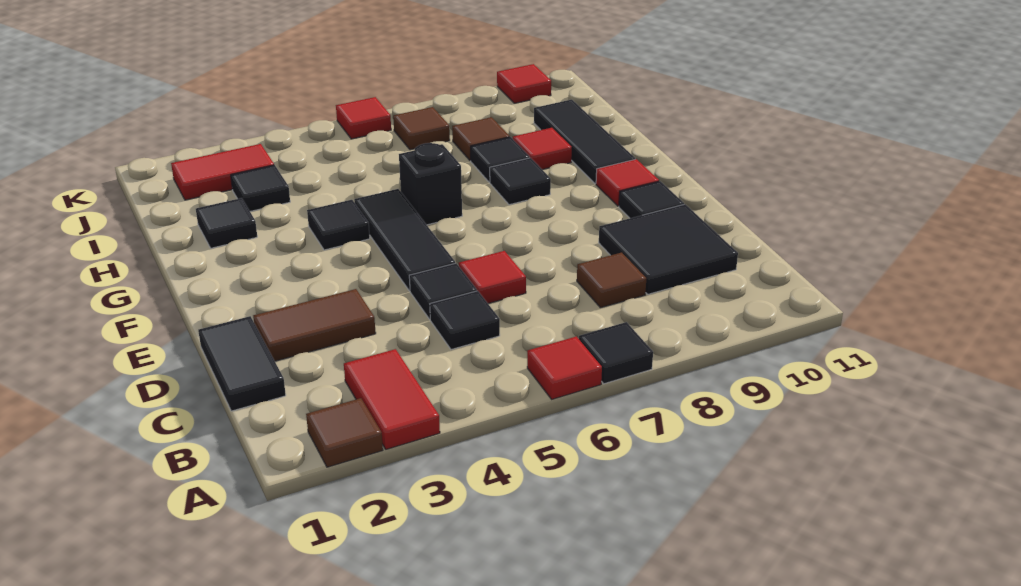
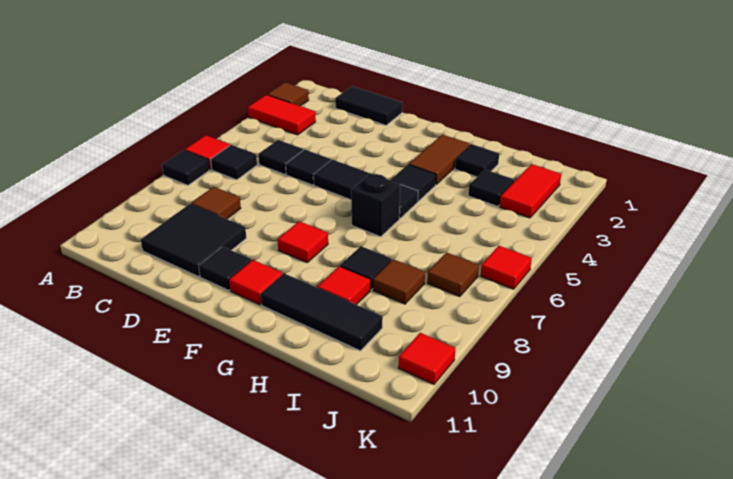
brown 1x2 tile [253,289,376,361] -> brown 1x2 tile moved to [409,134,470,185]
red 1x1 tile [459,251,526,303] -> red 1x1 tile moved to [278,221,328,262]
black 1x1 tile [490,158,551,205] -> black 1x1 tile moved to [211,145,257,180]

